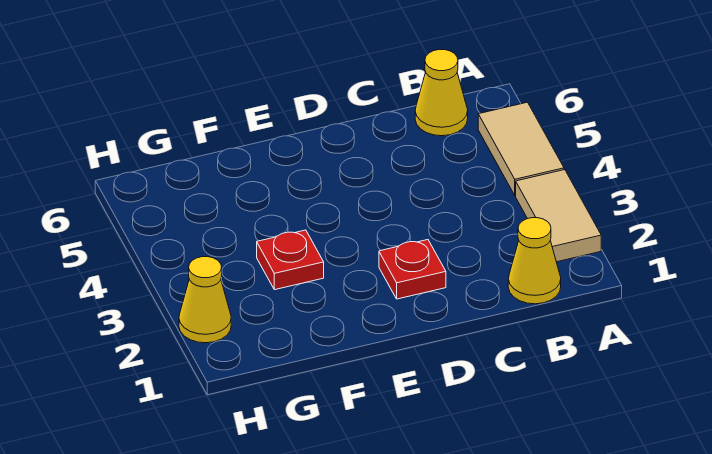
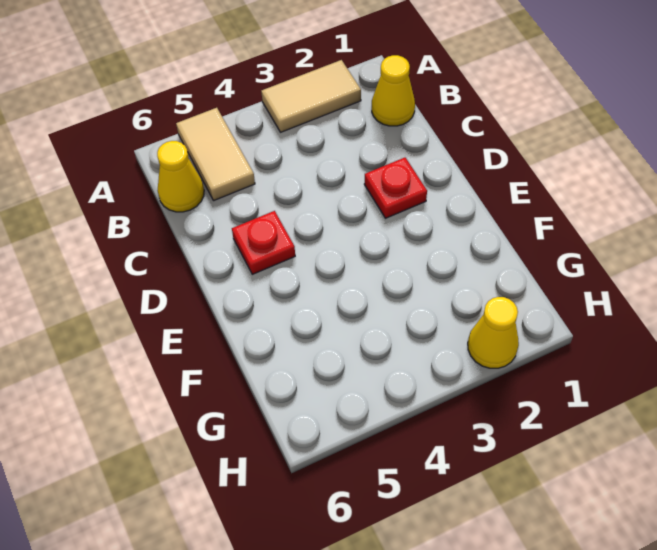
tan 1x2 tile [478,102,564,195] -> tan 1x2 tile turned to [176,108,255,201]
red 1x1 plate [257,230,324,290] -> red 1x1 plate moved to [232,211,295,274]

